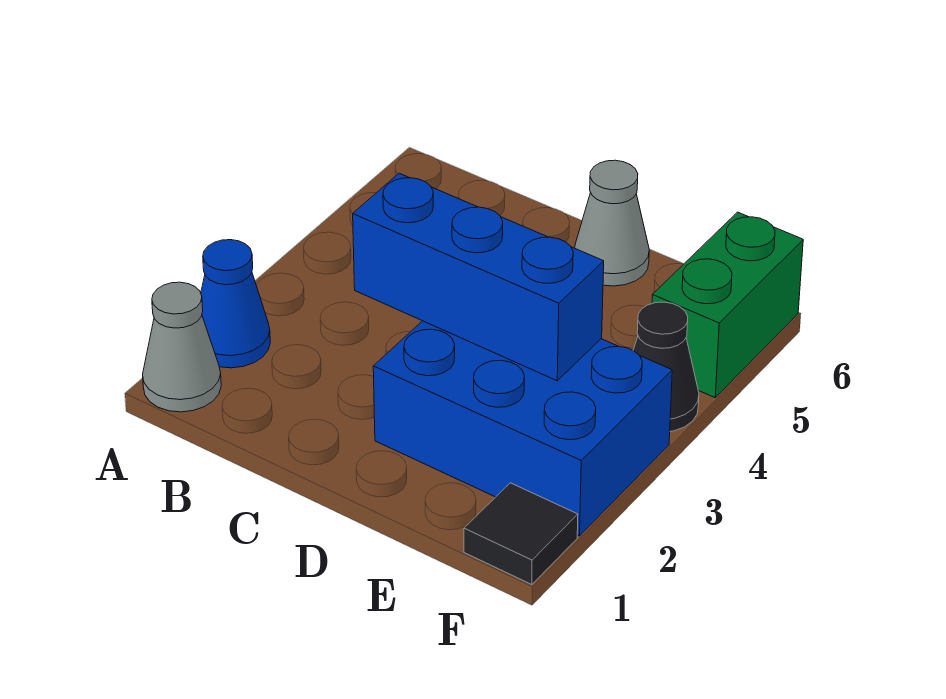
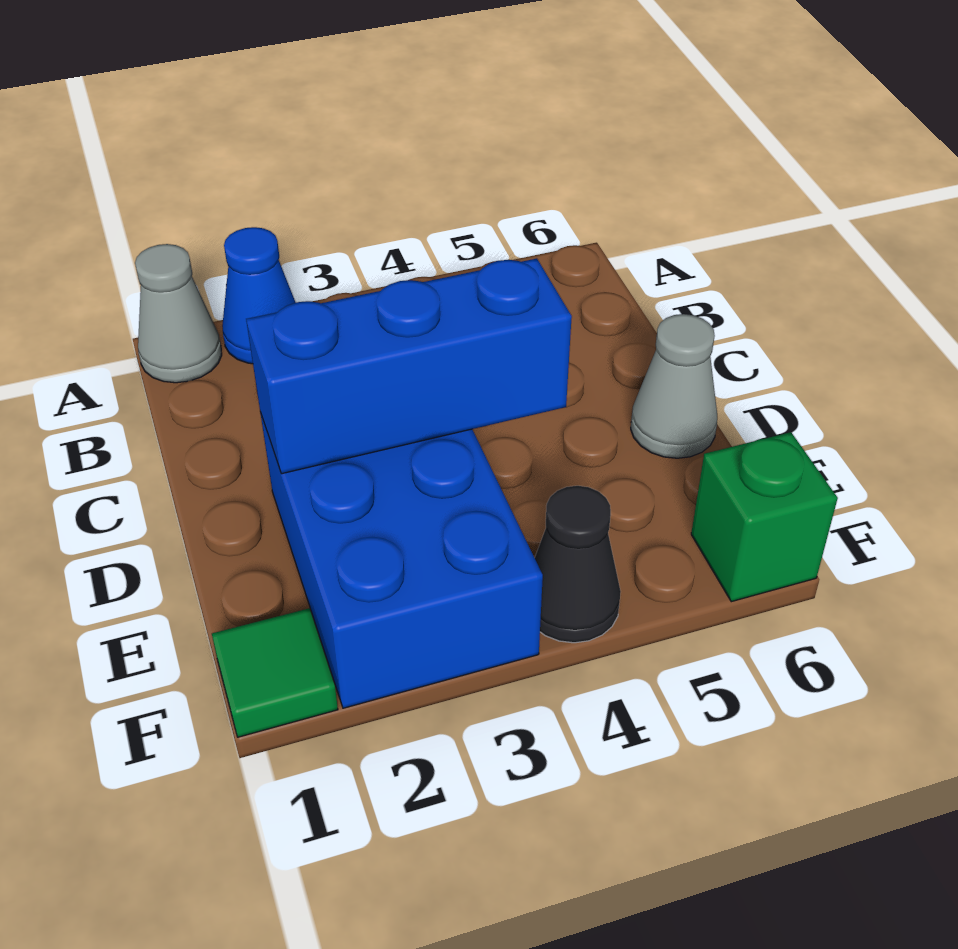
blue 1x3 brick [353,173,604,381] -> blue 1x3 brick turned to [246,258,572,474]
black 1x1 tile [464,483,578,584] -> green 1x1 tile [212,608,338,737]
green 1x2 brick [652,212,803,398] -> green 1x1 brick [691,432,838,602]

